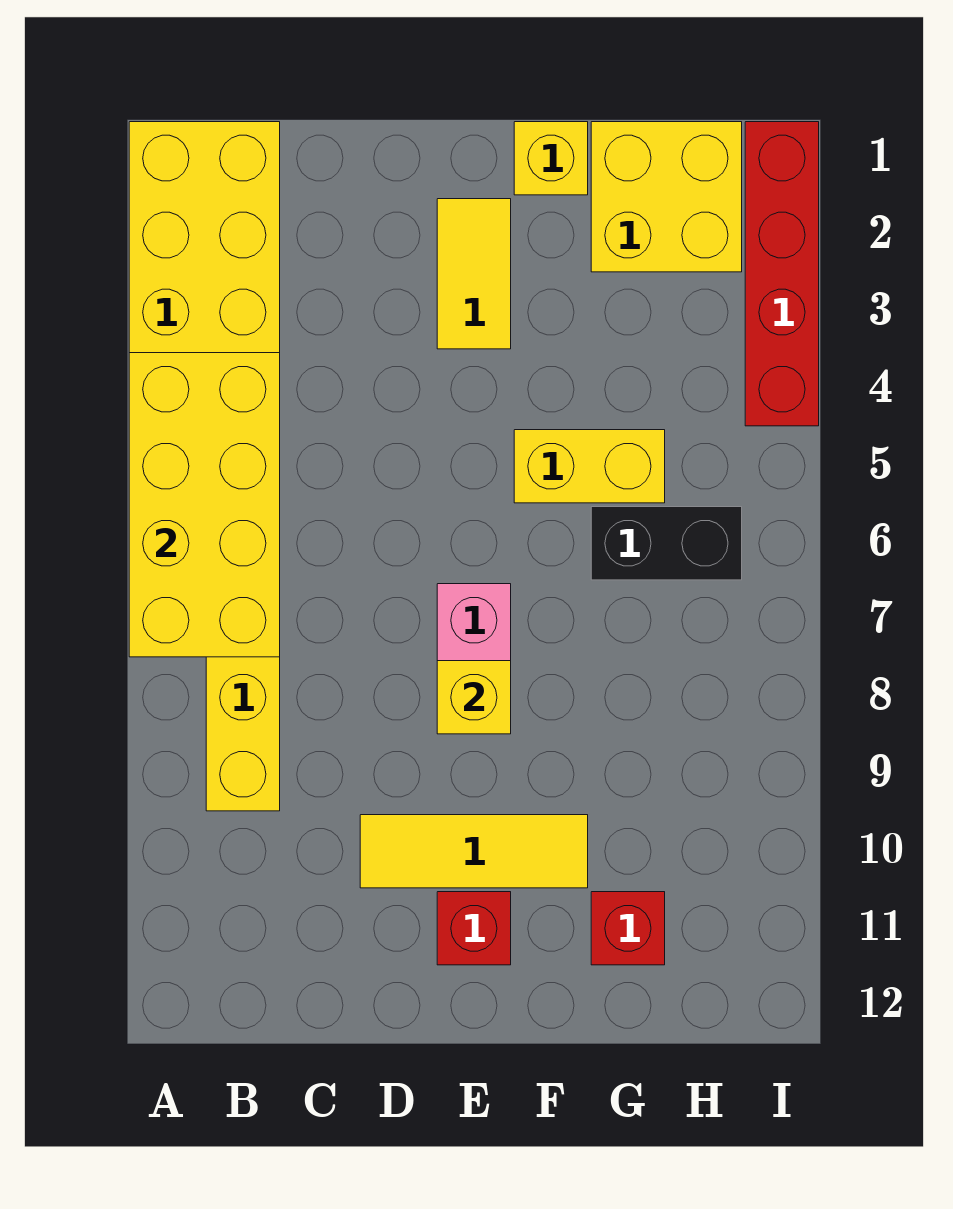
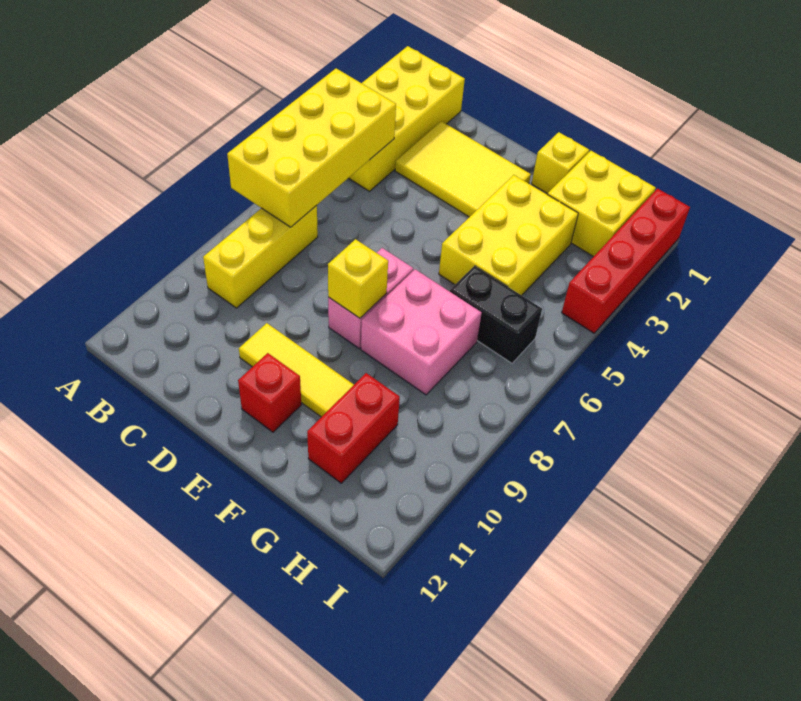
yellow 1x2 tile [437,199,511,349] -> yellow 2x3 tile [395,121,531,217]
yellow 1x2 brick [514,430,665,503] -> yellow 2x3 brick [439,175,578,295]
none -> pink 2x2 brick [361,269,482,395]
red 1x1 brick [591,892,665,965] -> red 1x2 brick [307,373,400,483]

